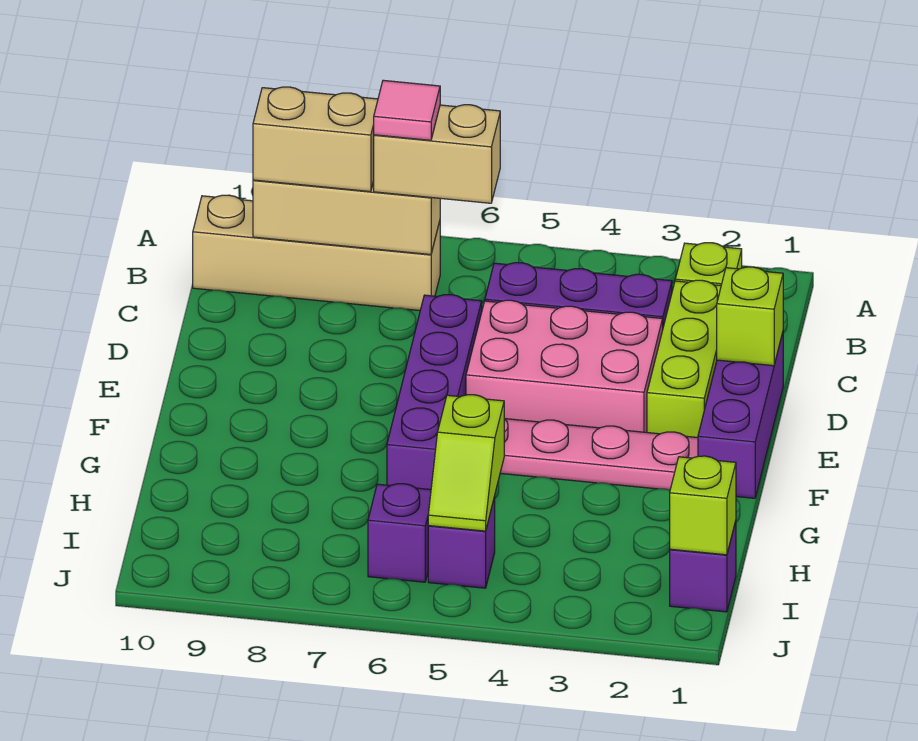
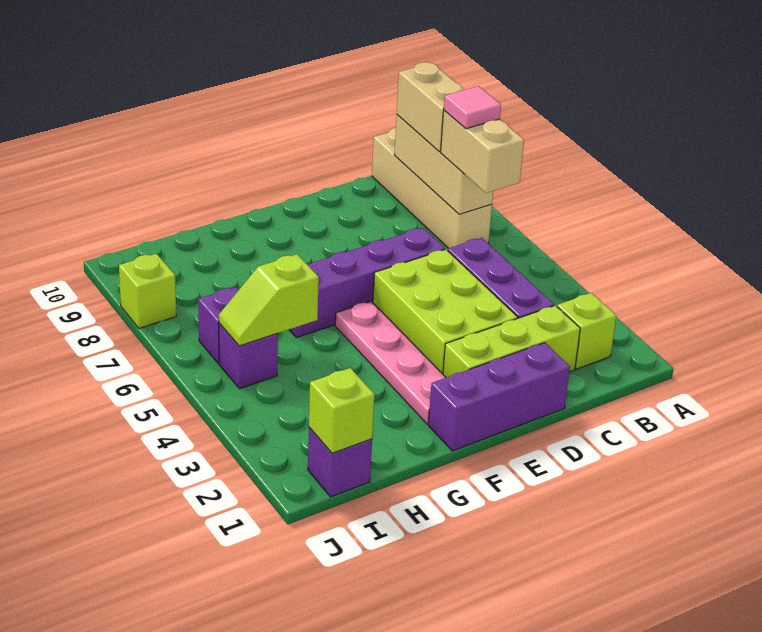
lime 1x1 brick [717,267,783,366] -> lime 1x1 brick moved to [119,254,176,328]
pink 2x3 brick [466,300,663,432] -> lime 2x3 brick [373,249,518,374]

